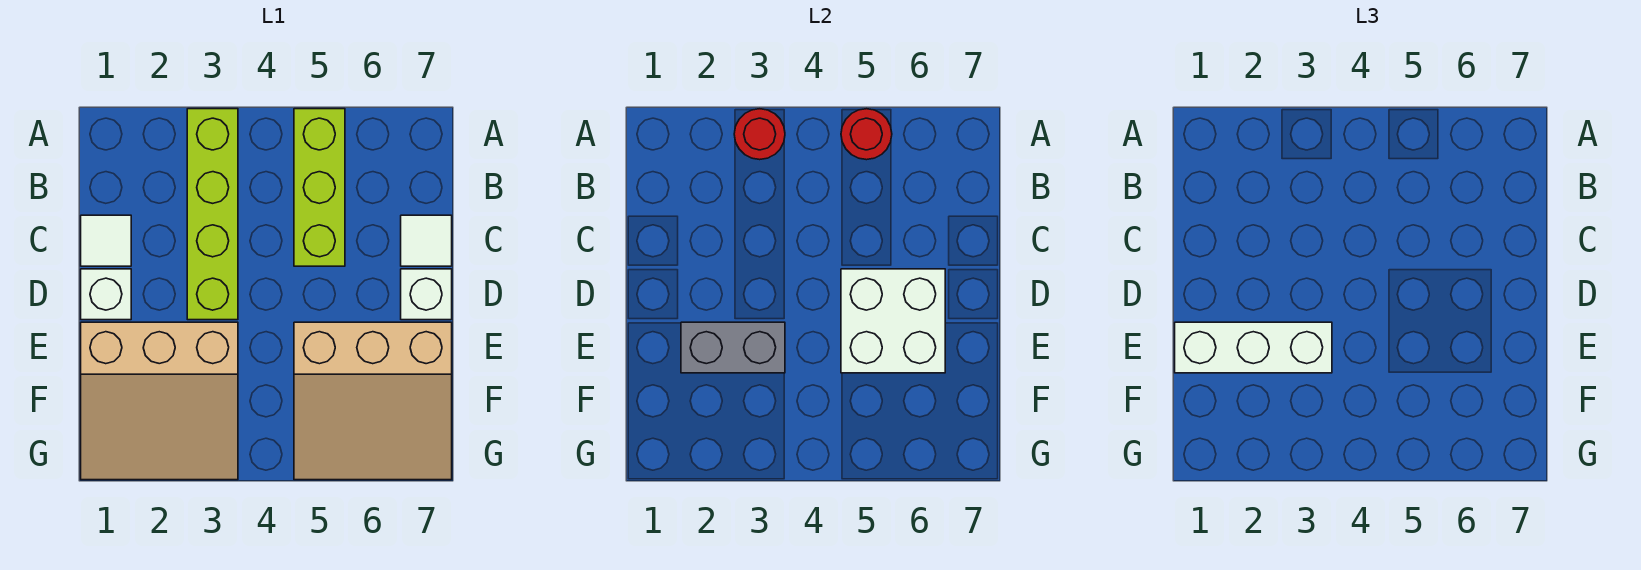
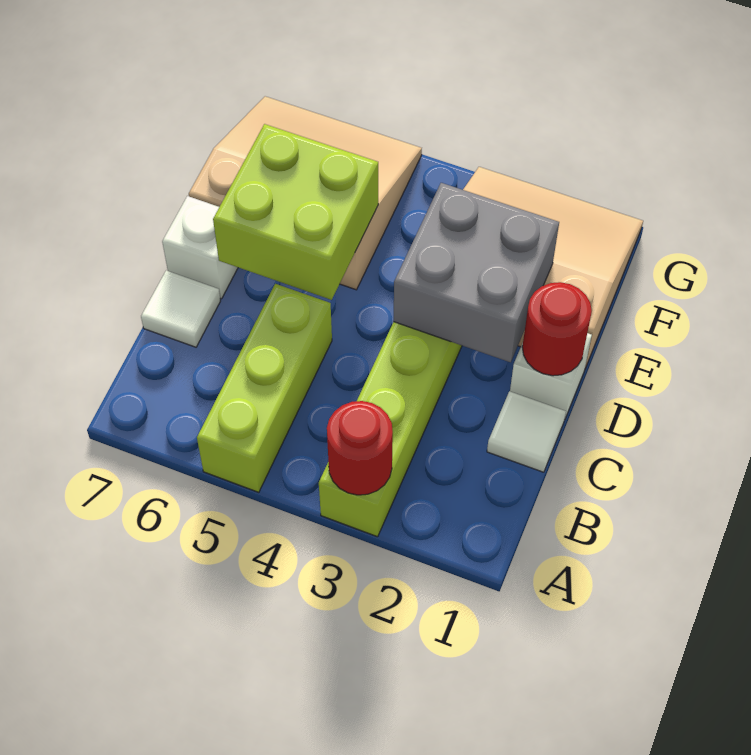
red 1x1 round brick [841,109,892,160] -> red 1x1 round brick moved to [522,282,592,376]
white 2x2 brick [841,269,945,373] -> lime 2x2 brick [213,124,378,300]
white 1x3 brick [1175,322,1332,373] -> none
grey 1x2 brick [681,322,785,373] -> grey 2x2 brick [393,183,559,362]

